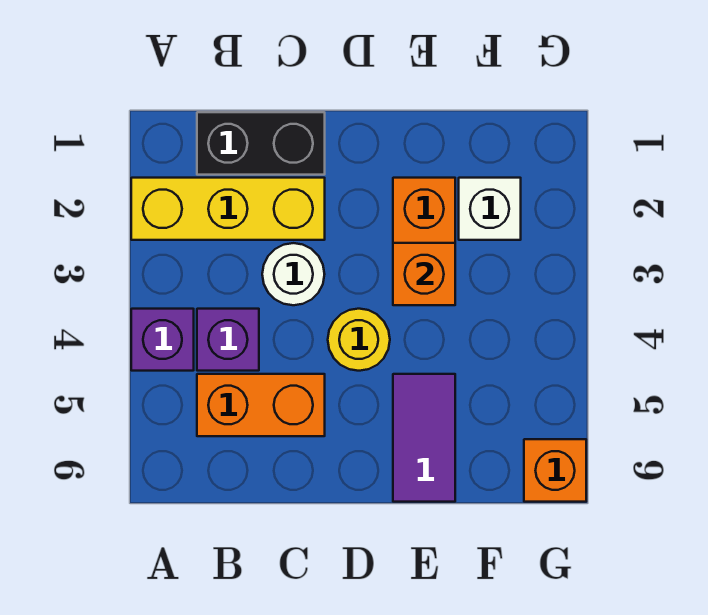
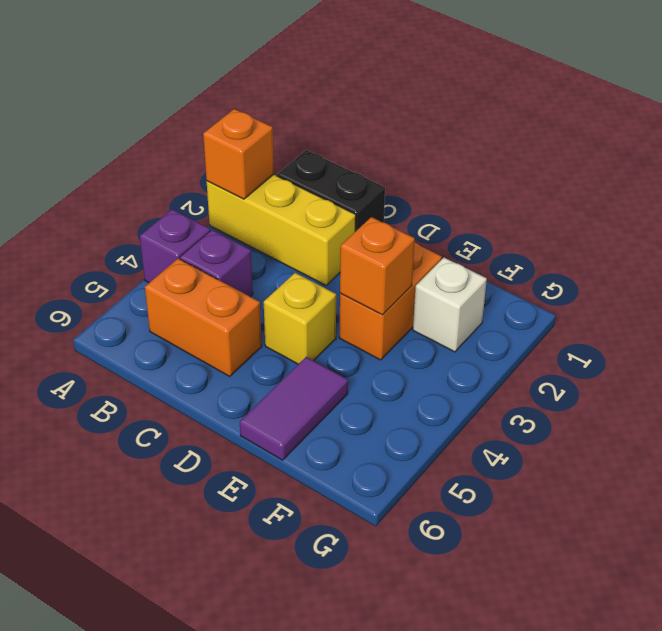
white 1x1 round brick [262,243,325,305] -> none
yellow 1x1 round brick [328,309,390,371] -> yellow 1x1 brick [264,273,336,364]
orange 1x1 brick [524,439,586,502] -> orange 1x1 brick moved to [203,109,274,199]

